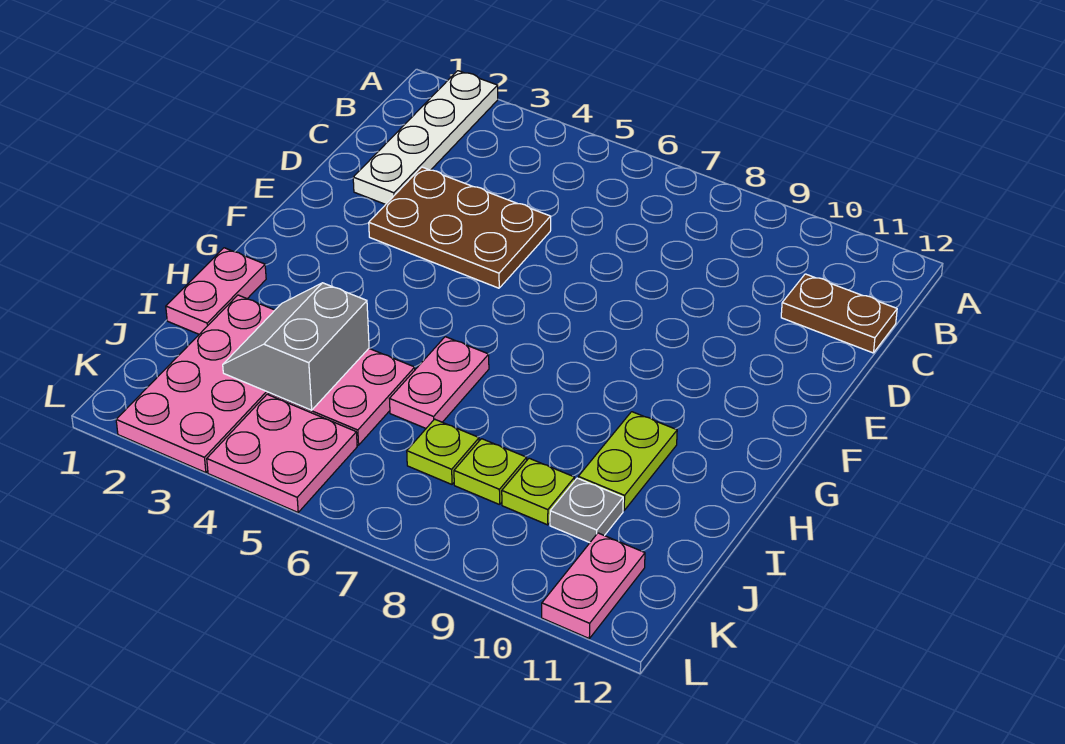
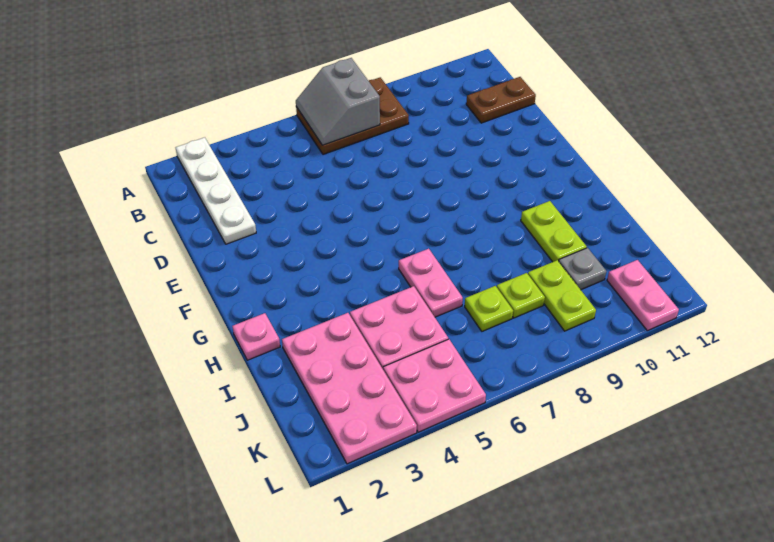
brown 2x3 plate [369,167,551,288] -> brown 2x3 plate moved to [296,77,409,154]
pink 1x2 plate [166,248,266,334] -> pink 1x1 plate [232,313,280,360]
grey 2x2 slope [223,283,369,410] -> grey 2x2 slope moved to [296,58,380,145]
lime 1x1 plate [502,458,575,525] -> lime 1x2 plate [528,260,596,331]

